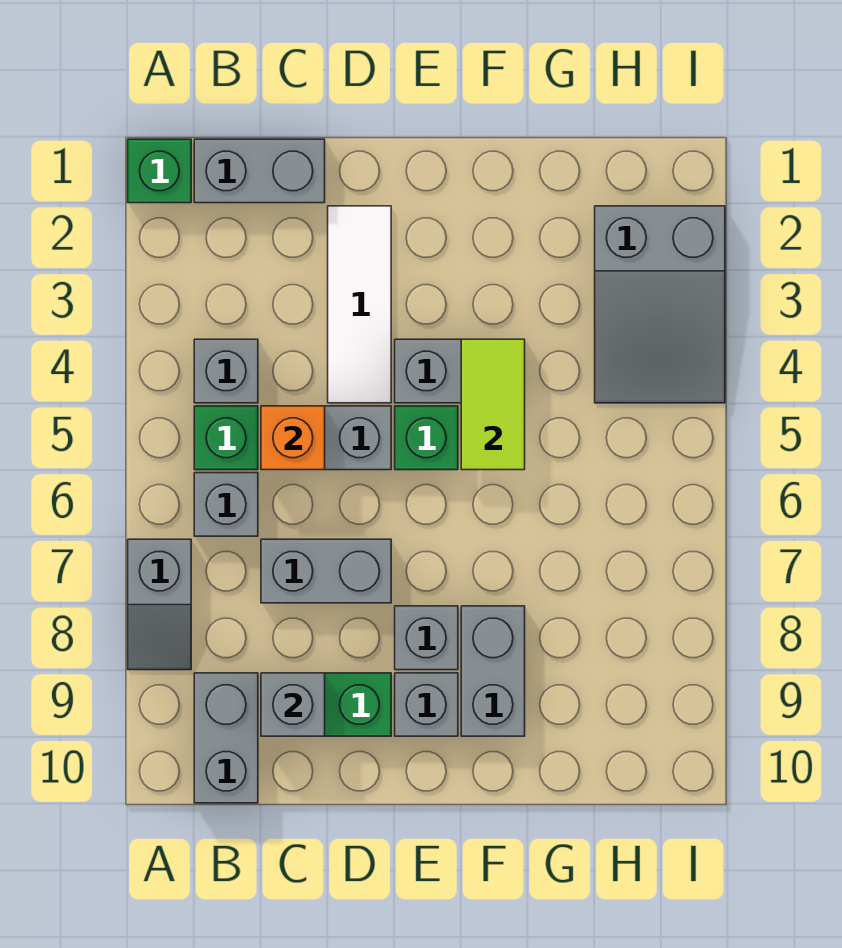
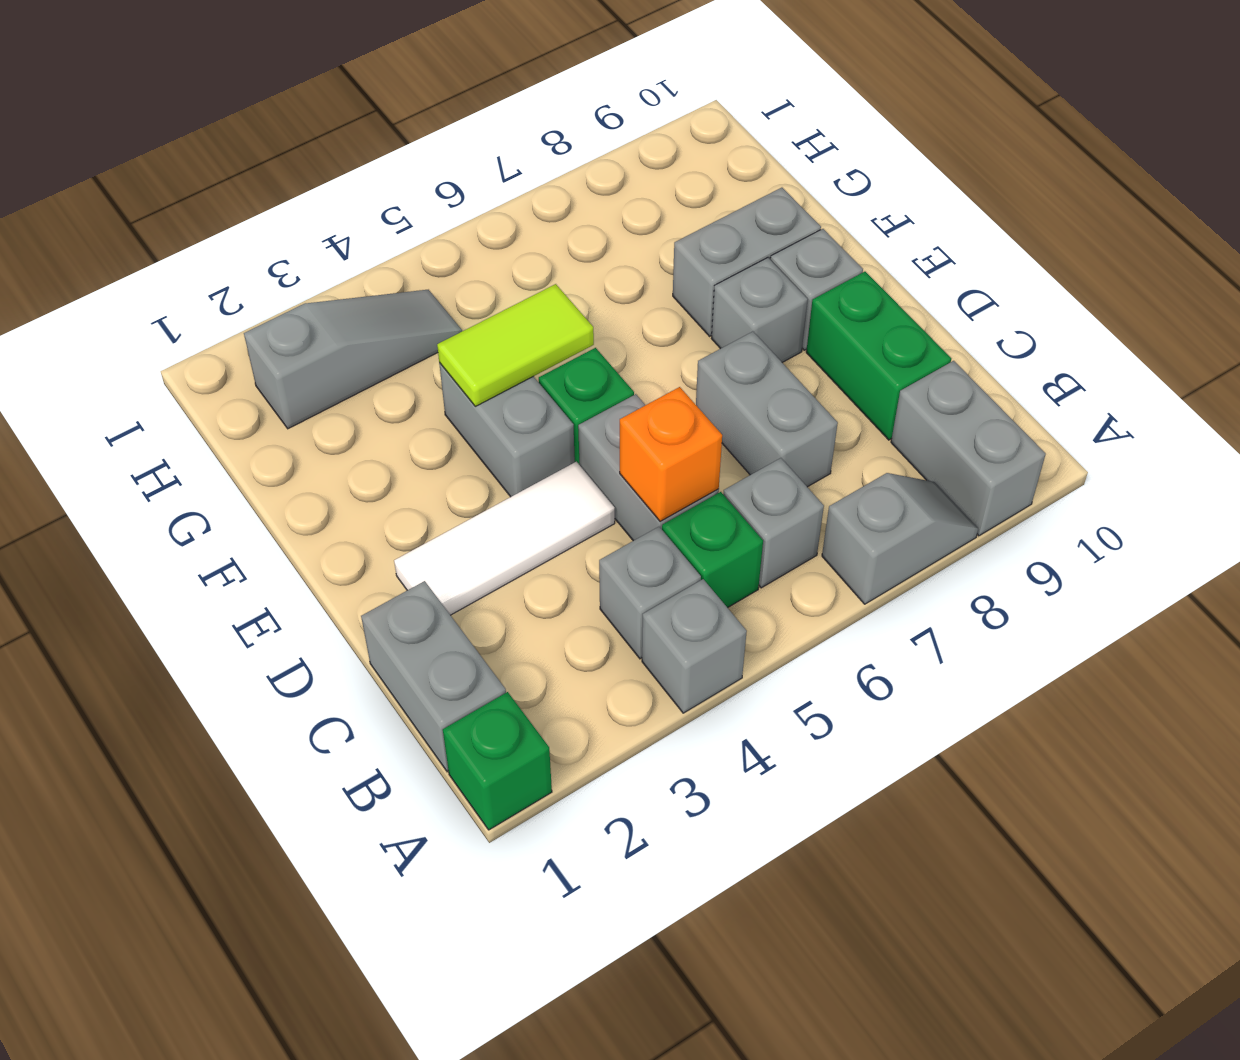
grey 1x2 brick [194,673,258,803] -> grey 1x2 brick turned to [891,361,1046,536]
grey 1x1 brick [261,673,325,736] -> grey 1x1 brick moved to [642,579,747,713]
grey 2x3 slope [595,206,725,403] -> grey 1x3 slope [244,290,462,429]

